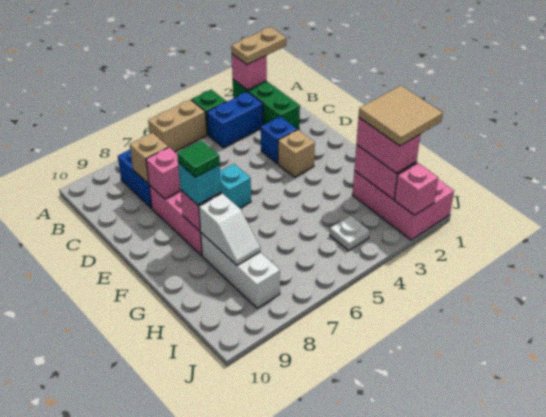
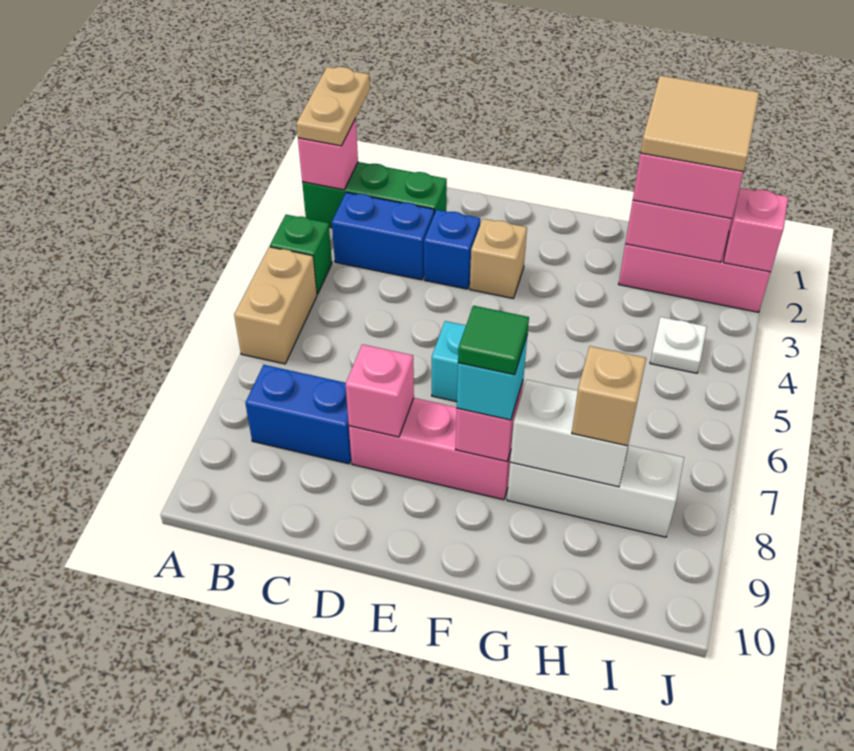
blue 1x2 brick [207,92,263,148] -> blue 1x2 brick turned to [332,192,434,280]
tan 1x1 brick [130,133,168,184] -> tan 1x1 brick moved to [572,346,646,446]
white 1x2 slope [199,193,260,265] -> white 1x2 brick [510,380,635,487]

